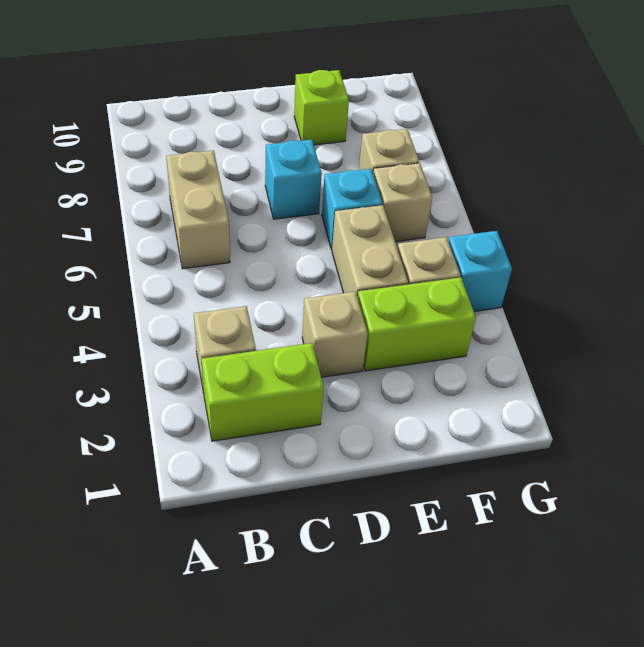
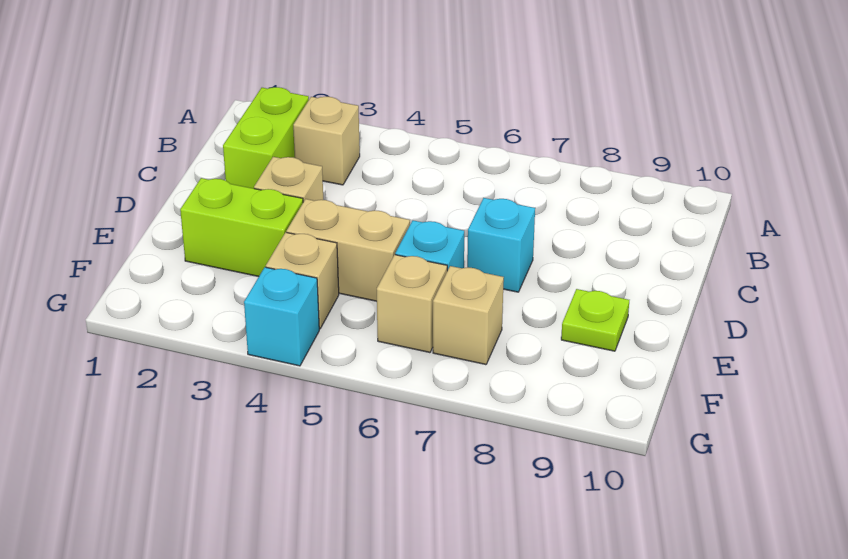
tan 1x2 brick [166,150,230,269] -> none
lime 1x2 brick [358,277,476,371] -> lime 1x2 brick turned to [180,178,303,277]
lime 1x1 brick [294,70,349,145] -> lime 1x1 plate [561,289,629,351]

